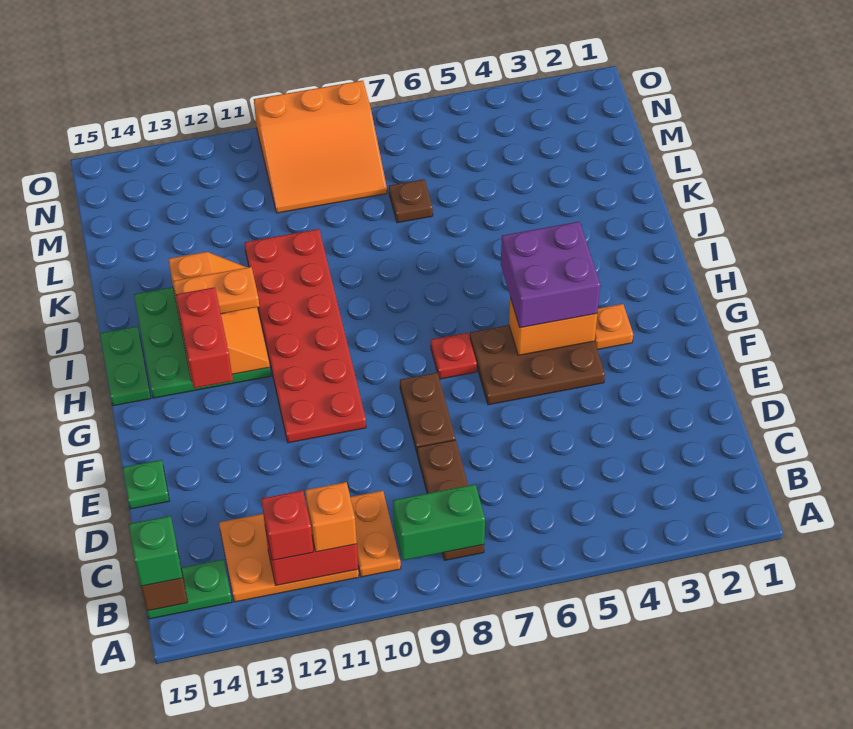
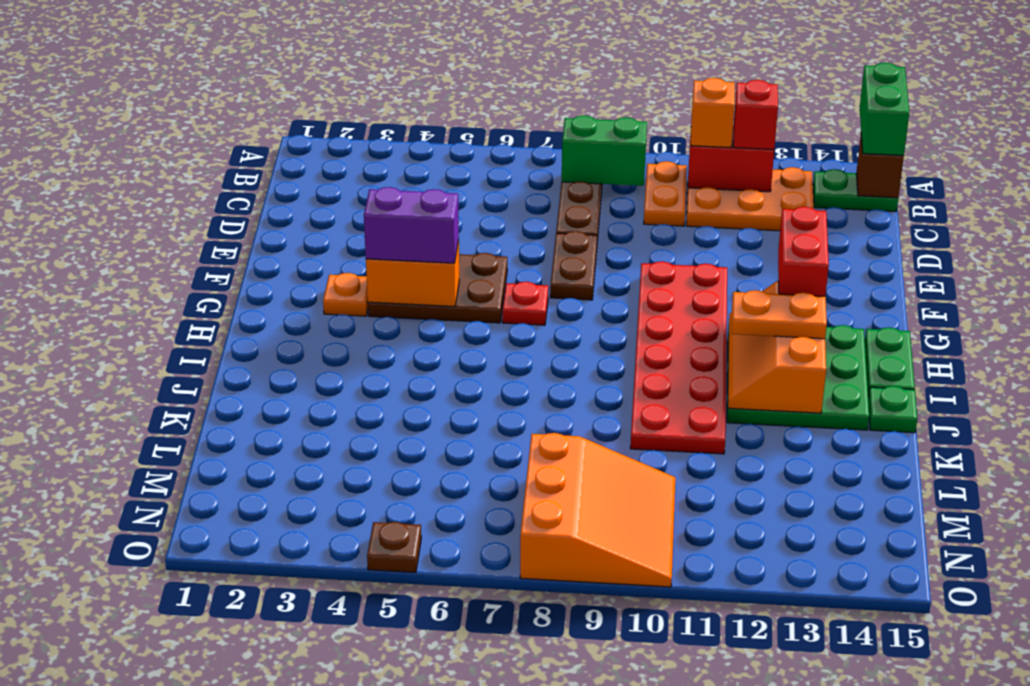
green 1x1 brick [129,516,183,586] -> green 1x2 brick [860,63,909,155]
green 1x1 plate [123,460,169,509] -> green 1x1 plate moved to [868,386,917,433]
purple 2x2 brick [501,222,600,328] -> purple 1x2 brick [364,187,459,263]
brown 1x1 plate [389,179,433,223] -> brown 1x1 plate moved to [367,522,421,572]
orange 3x3 slope [254,80,387,213] -> orange 3x3 slope turned to [520,433,675,587]

